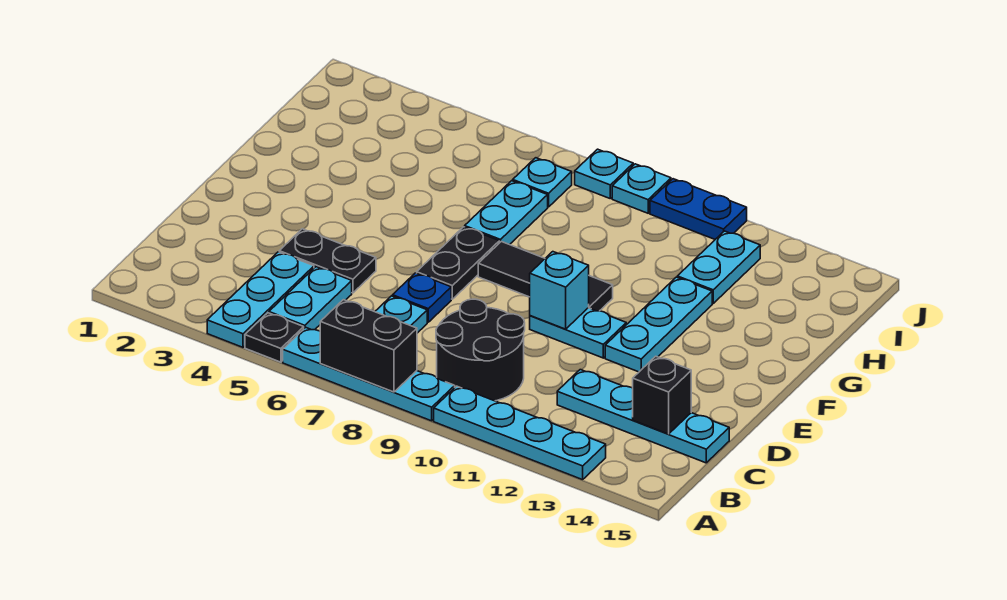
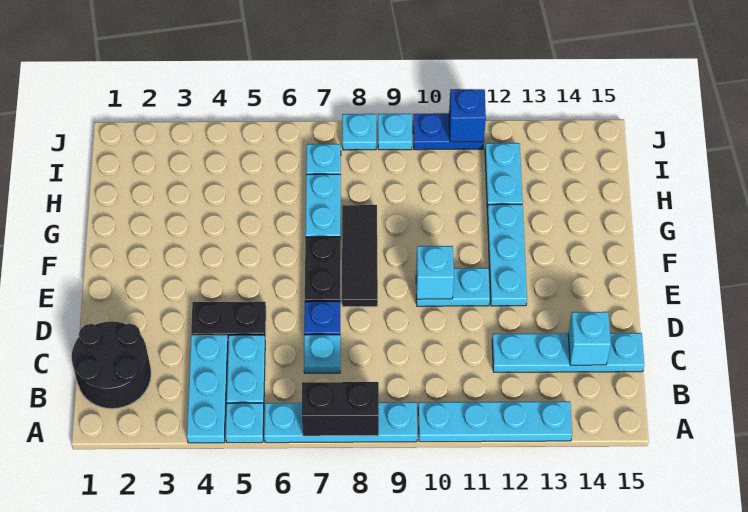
black 1x1 plate [245,313,304,362] -> cyan 1x1 plate [226,403,264,443]
black 2x2 round brick [436,299,525,401] -> black 2x2 round brick moved to [72,322,151,409]
black 1x1 brick [633,356,691,434] -> cyan 1x1 brick [568,312,611,365]
black 1x3 tile [478,242,613,311] -> black 1x3 tile turned to [342,205,378,307]
none -> blue 1x1 brick [449,89,486,142]

